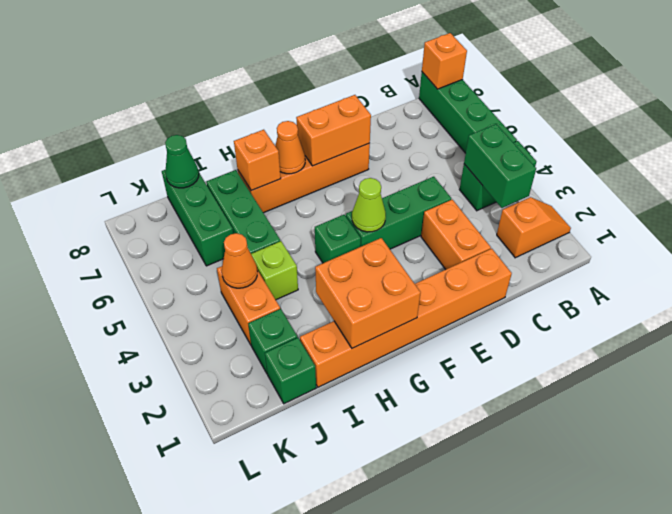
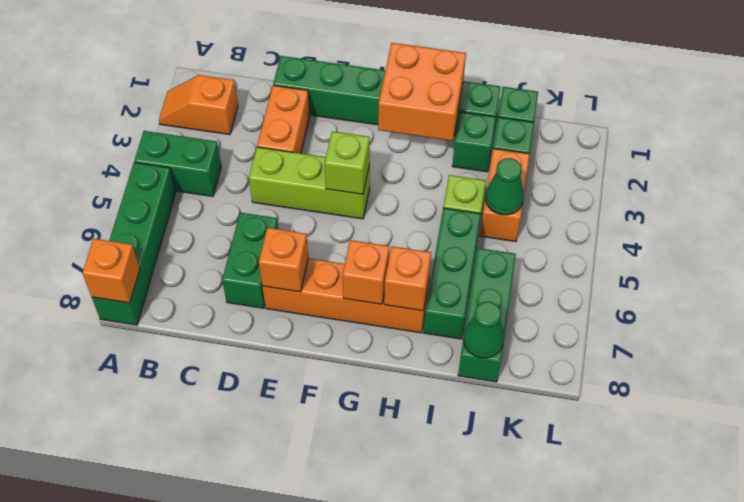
green 1x2 brick [464,124,536,208] -> green 1x2 brick moved to [222,213,278,308]
orange 1x6 brick [300,249,512,387] -> green 1x6 brick [273,56,501,136]
green 1x3 brick [346,177,451,249] -> lime 1x3 brick [249,147,370,219]
orange 1x2 brick [296,95,371,166] -> orange 1x1 brick [259,228,308,292]
lime 1x1 cone [352,178,386,232] -> lime 1x1 brick [325,131,370,194]
green 1x1 brick [315,215,361,263] -> green 1x1 brick moved to [452,112,496,172]
orange 1x1 cone [275,121,305,174] -> orange 1x1 brick [343,240,389,304]
orange 1x1 cone [222,233,258,288] -> green 1x1 cone [486,158,524,215]

